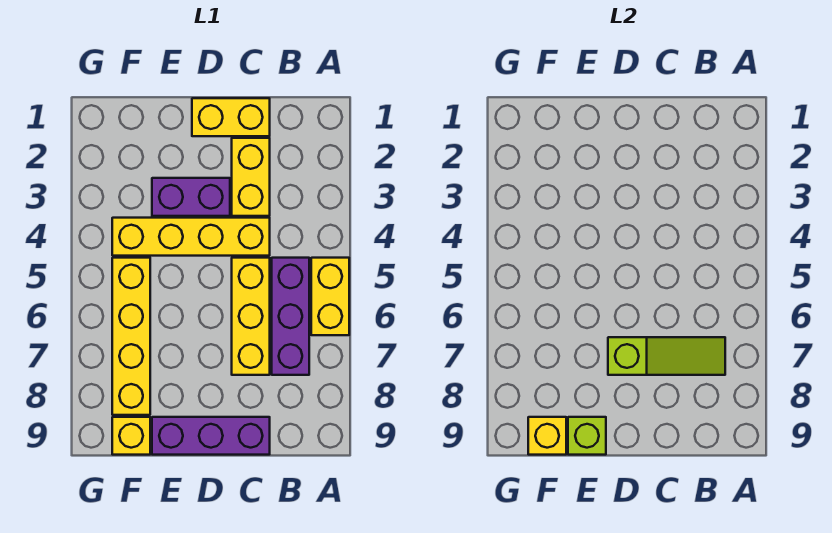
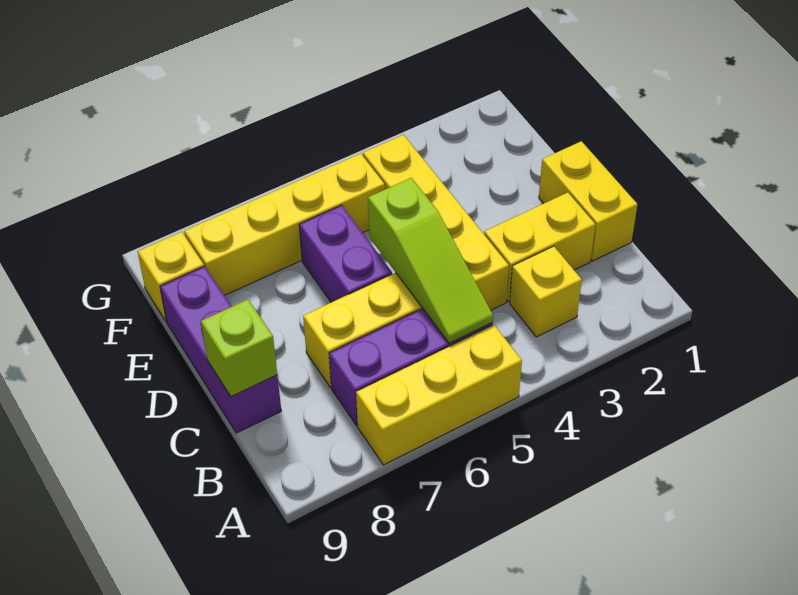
yellow 1x2 brick [311,258,349,335] -> yellow 1x3 brick [356,325,522,465]
lime 1x3 slope [608,337,725,375] -> lime 1x3 slope moved to [368,178,493,343]
purple 1x2 brick [152,178,230,216] -> purple 1x2 brick moved to [299,205,392,302]
lime 1x1 brick [568,417,606,455] -> lime 1x1 brick moved to [201,300,277,396]
yellow 1x1 brick [528,417,566,455] -> yellow 1x1 brick moved to [510,246,582,337]

